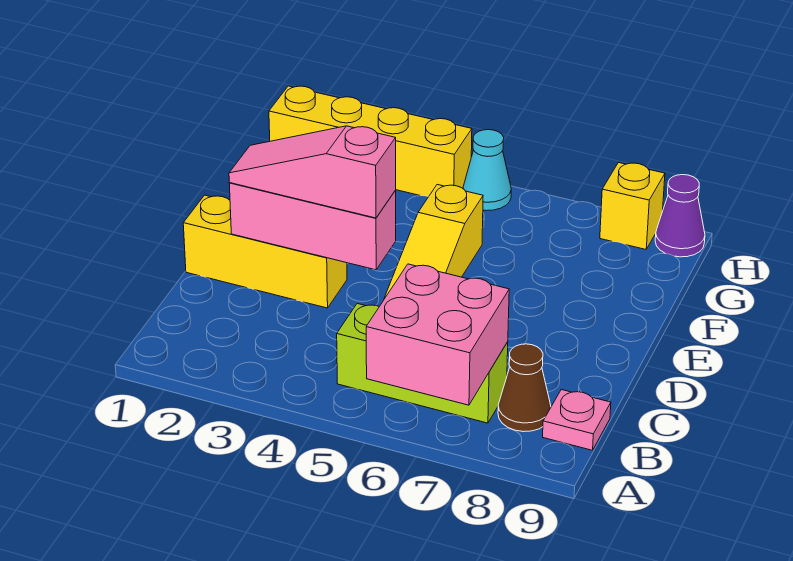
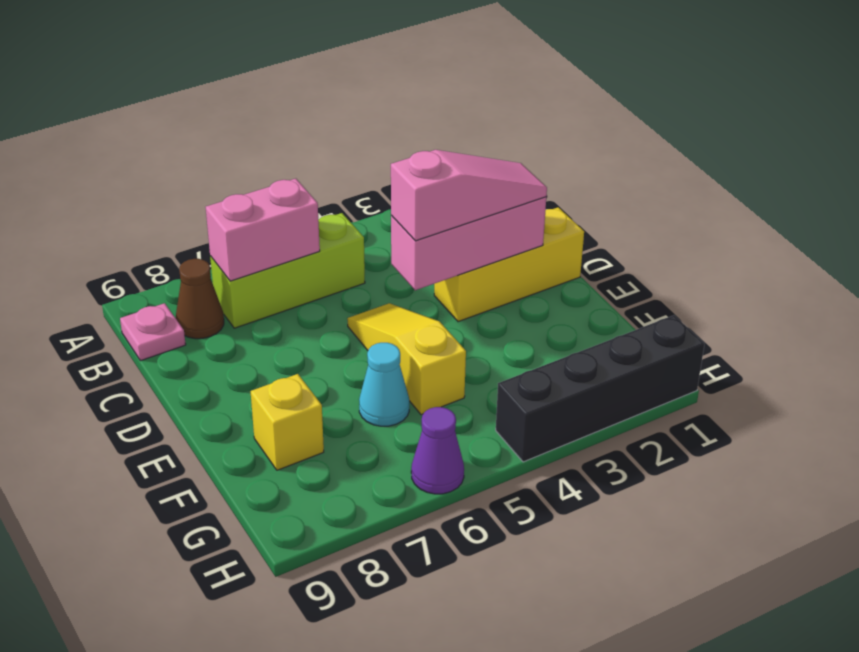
pink 2x2 brick [366,264,509,405] -> pink 1x2 brick [206,179,320,281]
yellow 1x4 brick [269,86,472,197] -> black 1x4 brick [496,315,704,462]
cyan 1x1 cone [463,130,511,211] -> cyan 1x1 cone moved to [359,343,409,426]
yellow 1x1 brick [600,163,665,249] -> yellow 1x1 brick moved to [251,374,324,470]
purple 1x1 cone [655,175,705,257] -> purple 1x1 cone moved to [411,407,464,494]

